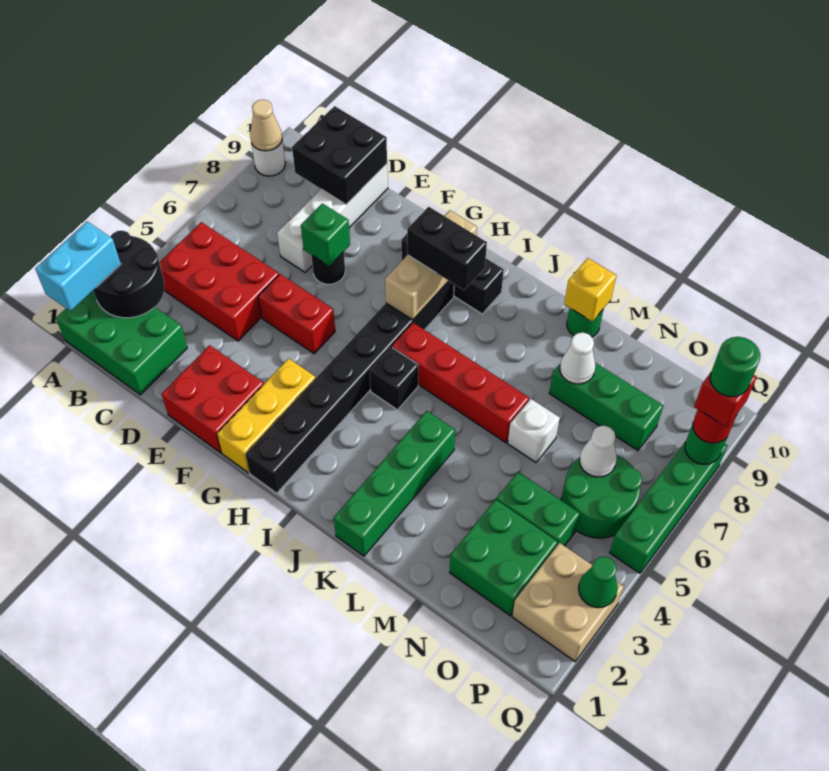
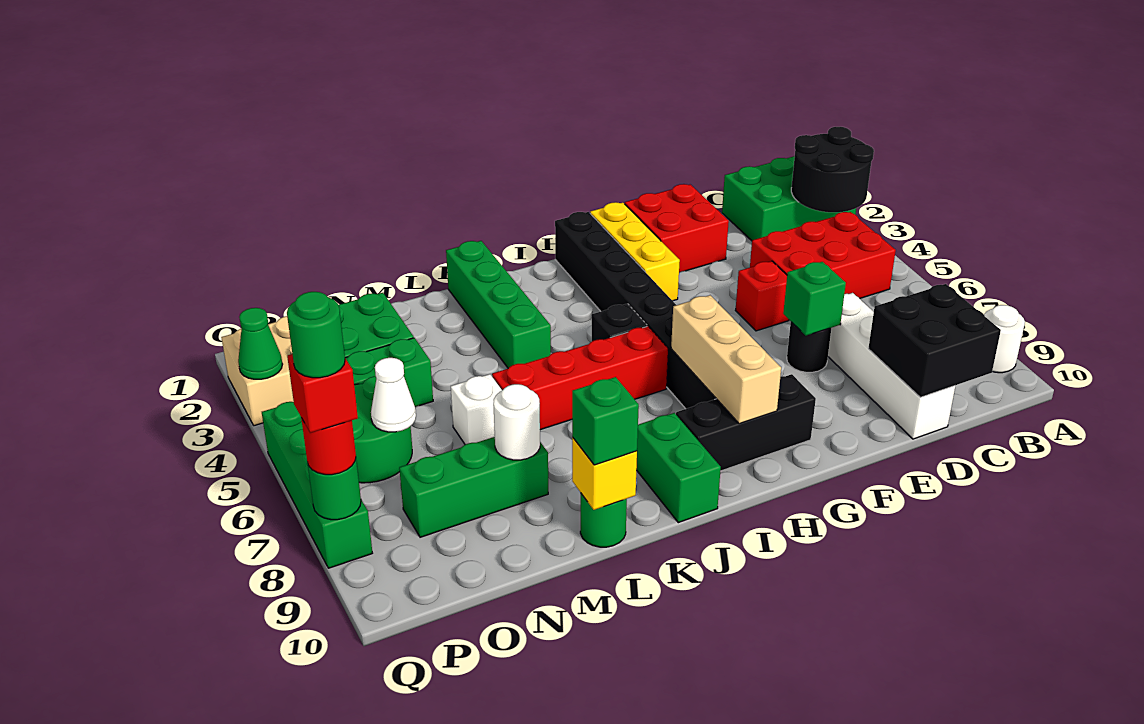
cyan 1x2 brick [35,222,121,311] -> none
tan 1x1 cone [250,100,282,151] -> none
red 1x2 brick [258,274,335,354] -> red 1x1 brick [735,261,789,331]
black 1x2 brick [407,207,487,290] -> none
none -> green 1x2 brick [636,413,721,523]
none -> green 1x1 brick [572,377,639,465]
white 1x1 cone [560,332,595,384] -> white 1x1 round brick [493,384,540,460]

